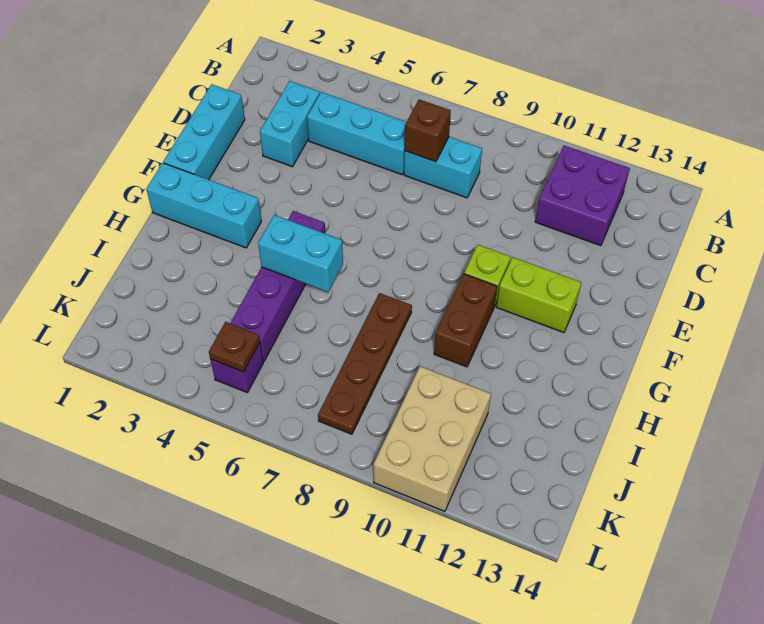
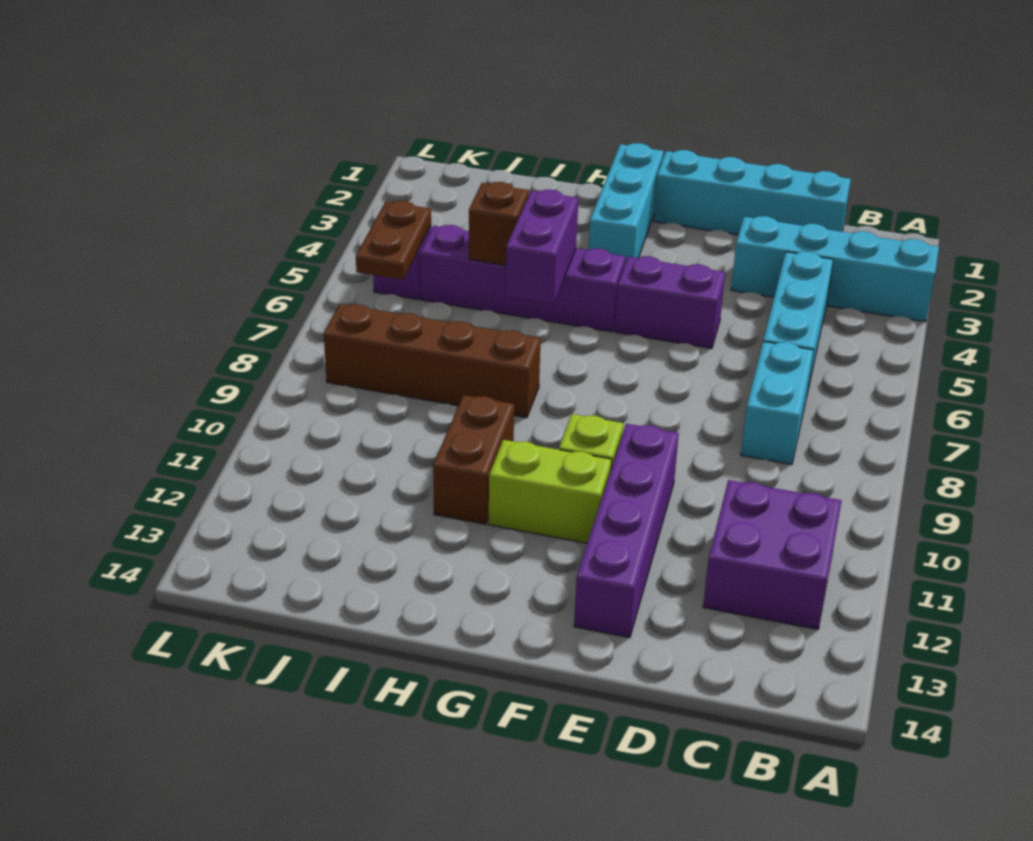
cyan 1x2 brick [260,81,320,167] -> cyan 1x4 brick [731,216,939,322]
brown 1x1 brick [405,99,451,162] -> brown 1x1 brick moved to [469,182,529,265]
cyan 1x3 brick [163,84,245,180] -> cyan 1x4 brick [654,150,851,235]
none -> purple 1x2 brick [615,256,725,348]
none -> purple 1x4 brick [574,424,679,638]
lime 1x2 brick [496,257,581,333] -> lime 1x2 brick turned to [489,440,612,543]
brown 1x2 brick [434,274,497,367] -> brown 1x2 brick turned to [433,395,514,524]
cyan 1x2 brick [258,215,343,292] -> purple 1x2 brick [505,190,578,305]
brown 1x4 plate [318,293,412,434] -> brown 1x4 brick [324,304,541,418]
tan 2x3 brick [373,366,491,511] -> none
brown 1x1 plate [209,322,260,372] -> brown 1x2 plate [356,201,431,280]

